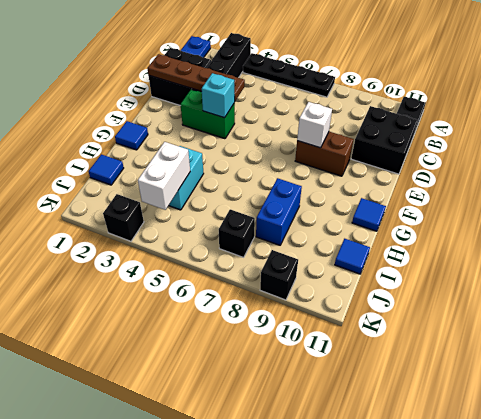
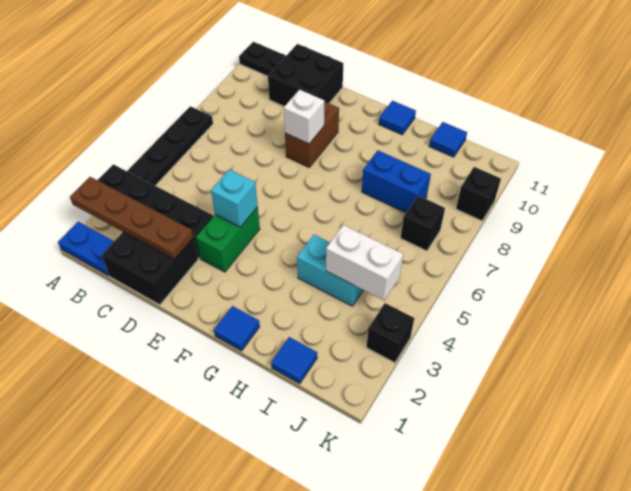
brown 1x4 plate [147,54,245,101] -> brown 1x4 plate turned to [70,177,193,259]

